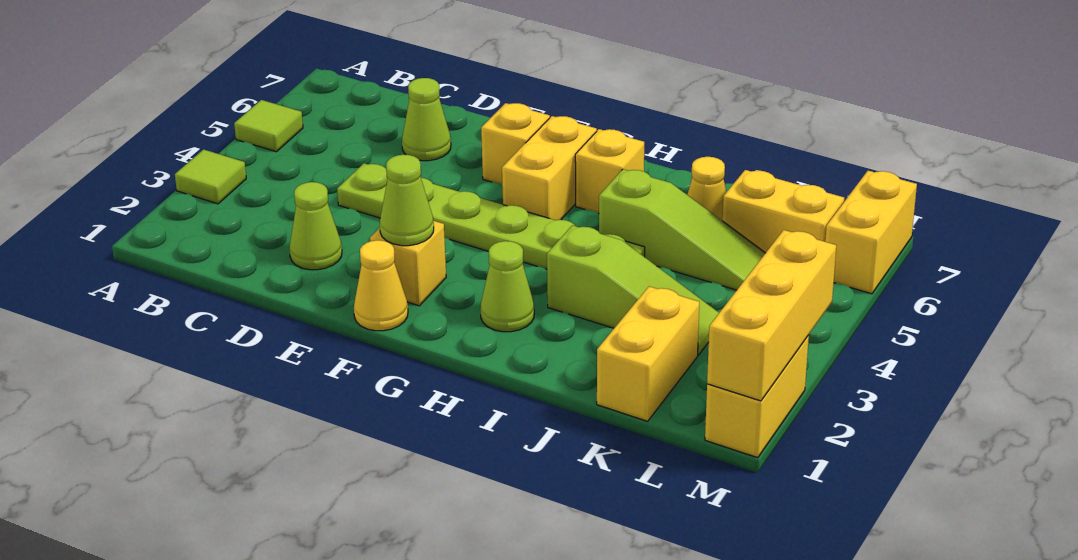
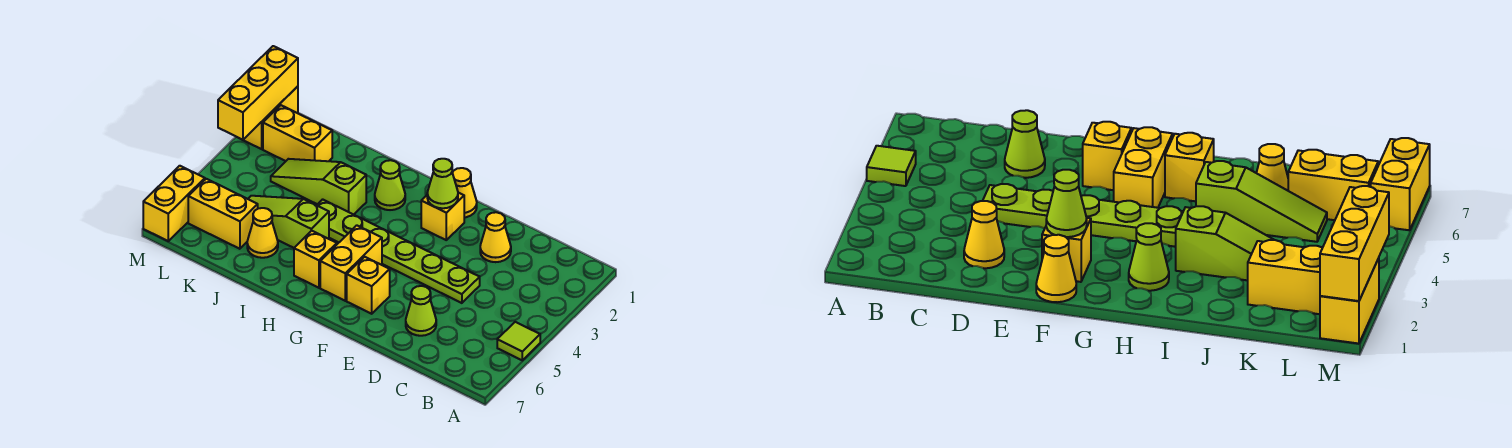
lime 1x1 tile [175,149,246,204] -> none
lime 1x1 cone [289,182,342,270] -> yellow 1x1 cone [480,212,511,262]
yellow 1x2 brick [597,286,699,421] -> yellow 1x2 brick turned to [263,105,332,161]

